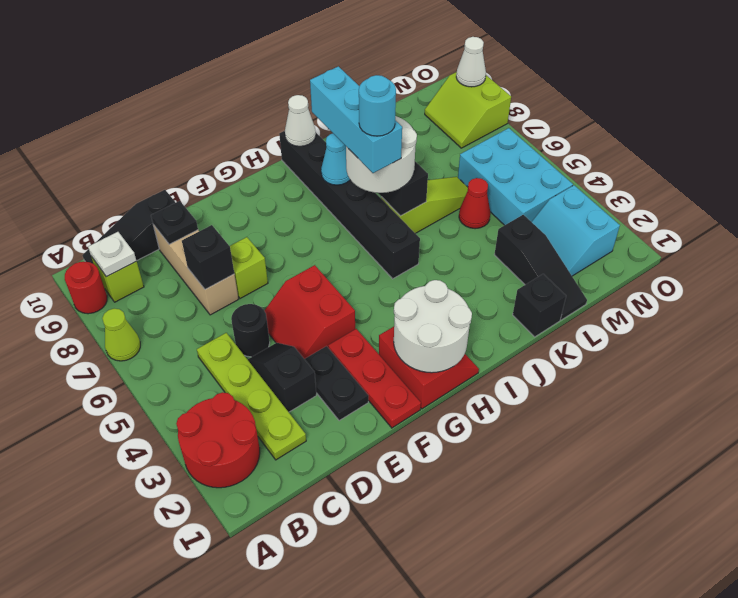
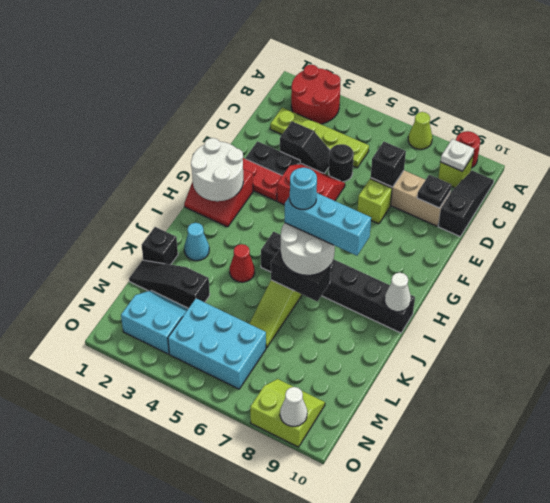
cyan 1x1 cone [321,134,350,185] -> cyan 1x1 cone moved to [184,223,209,261]
red 1x1 cone [459,178,490,229] -> red 1x1 cone moved to [230,244,255,282]

